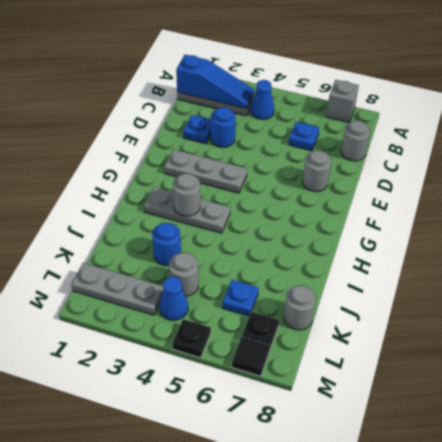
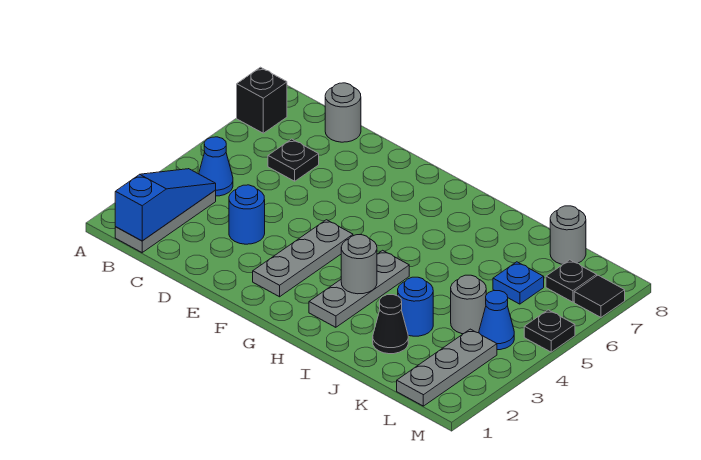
grey 1x1 brick [326,80,359,122] -> black 1x1 brick [237,67,287,133]
blue 1x1 plate [289,122,319,151] -> black 1x1 plate [268,139,319,181]
blue 1x1 plate [183,115,211,144] -> none
grey 1x1 round brick [303,151,331,192] -> none
none -> black 1x1 cone [373,295,408,354]

